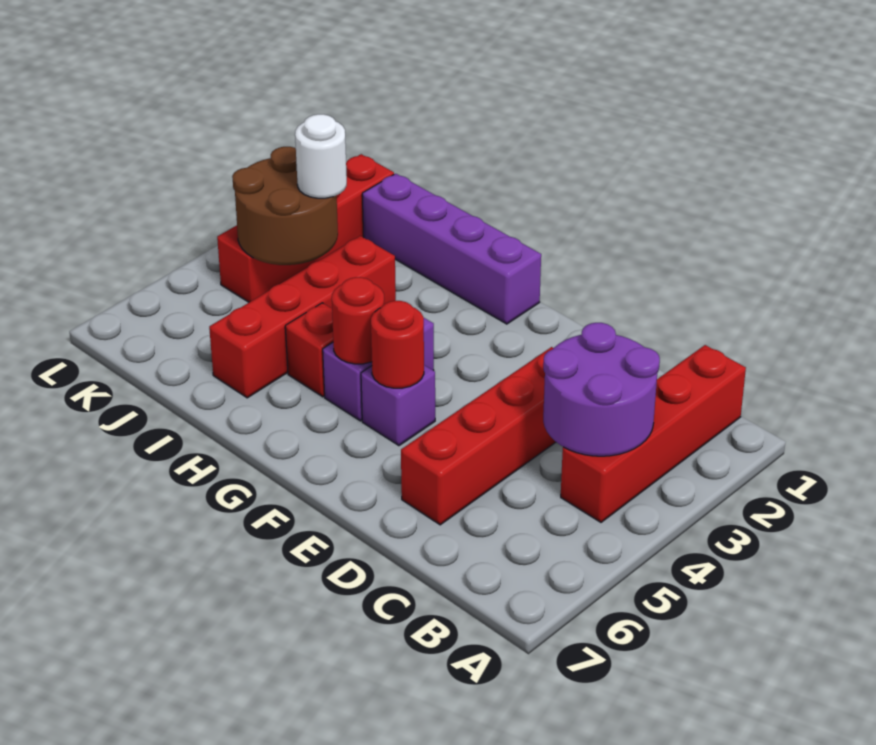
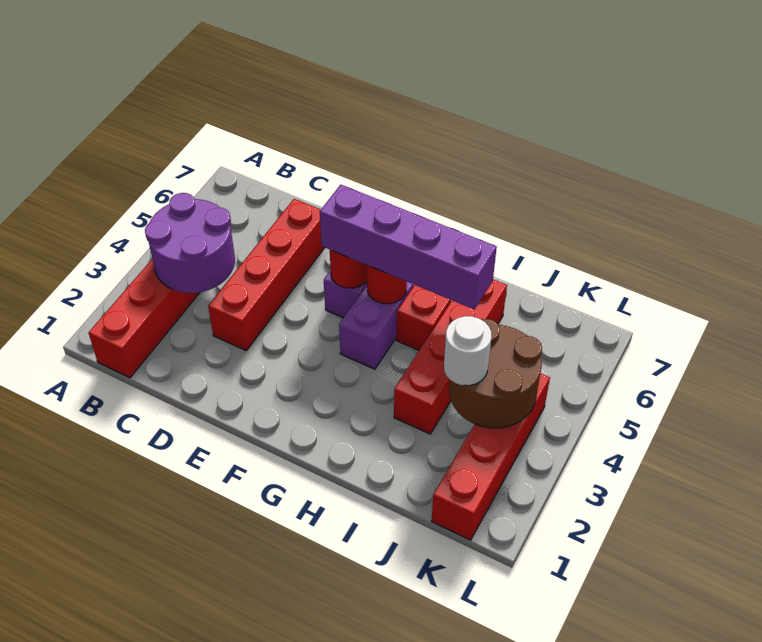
purple 1x4 brick [362,174,541,324] -> purple 1x4 brick moved to [320,185,497,310]

